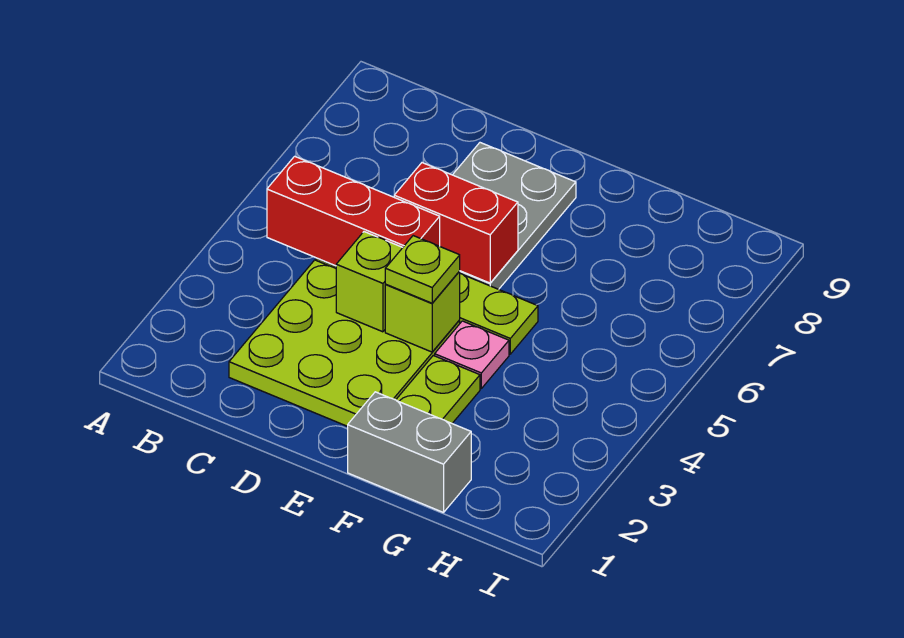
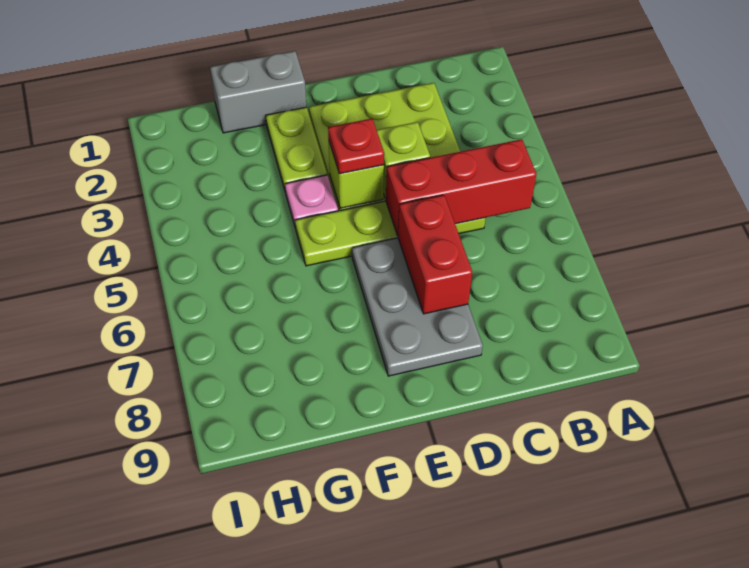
red 1x2 brick [394,163,518,283] -> red 1x2 brick turned to [398,195,472,314]
lime 1x1 plate [385,236,460,303] -> red 1x1 plate [328,119,384,174]

